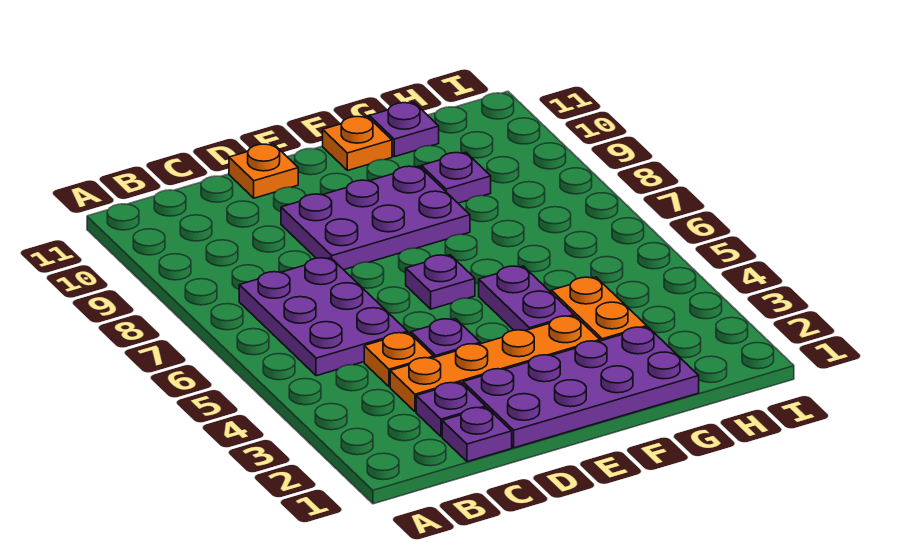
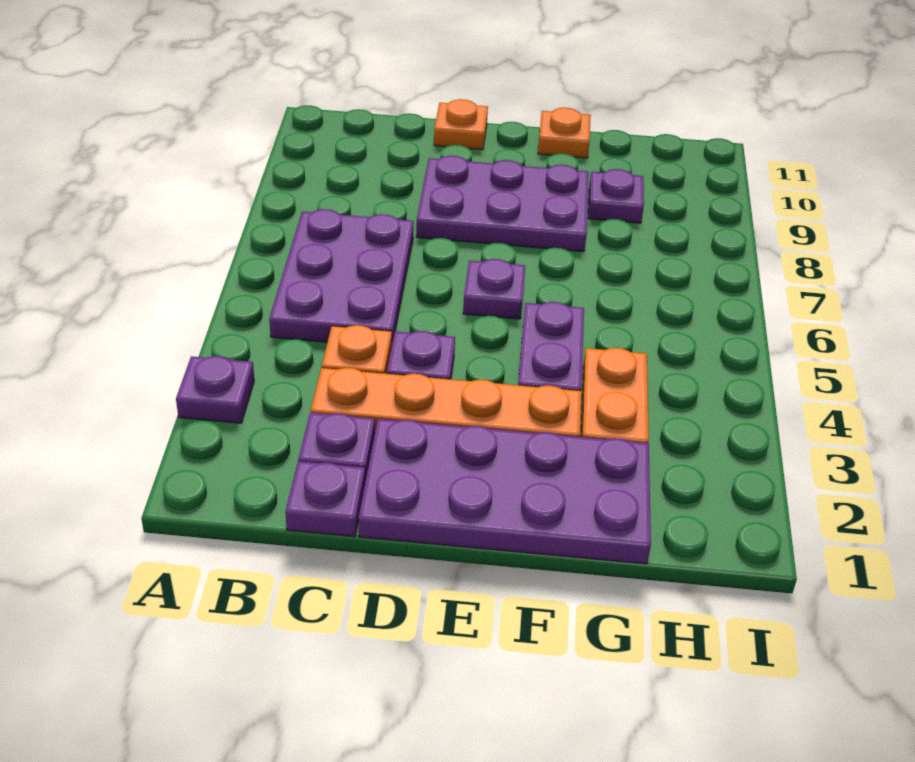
purple 1x1 plate [369,102,439,157] -> purple 1x1 plate moved to [176,356,254,423]

